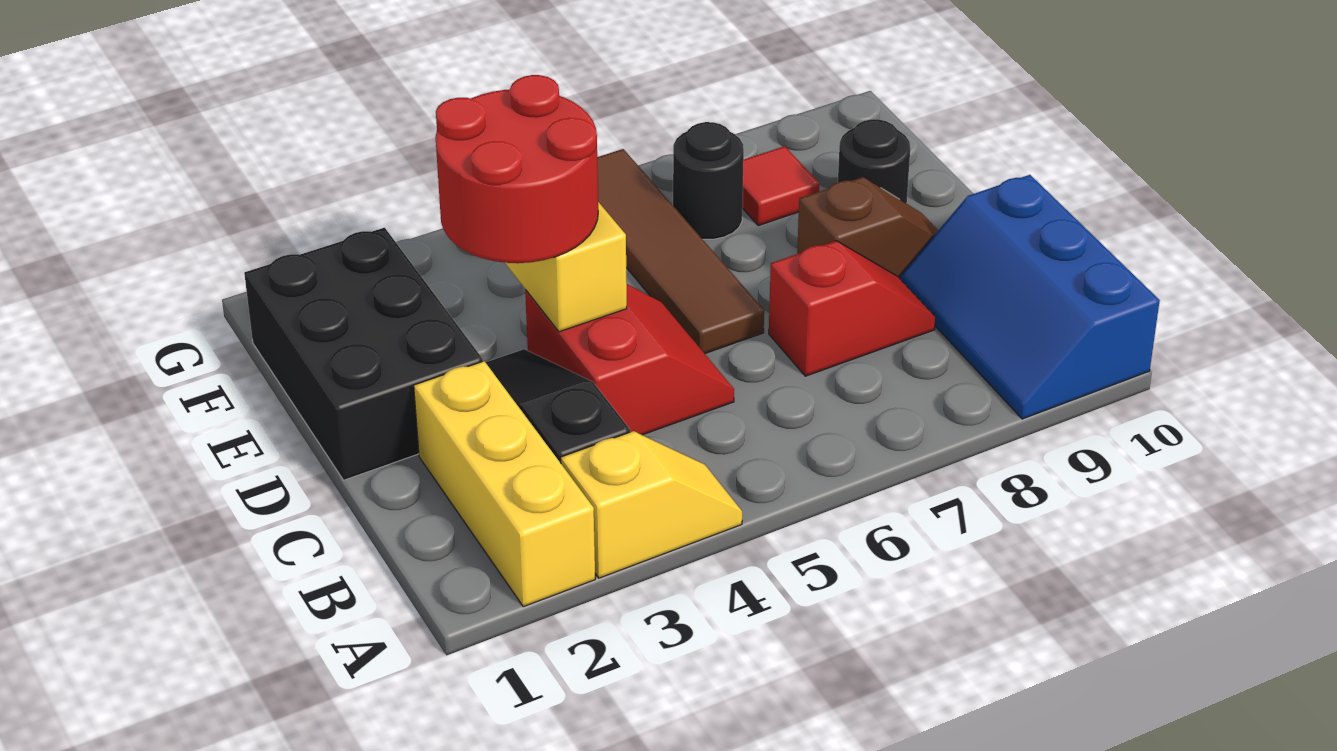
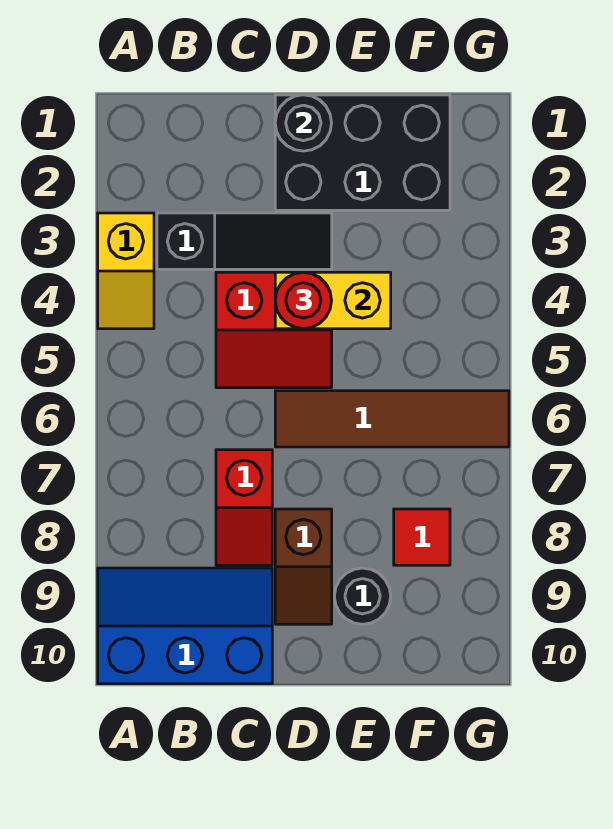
yellow 1x3 brick [414,361,595,607] -> none
red 2x2 round brick [436,75,598,263] -> red 1x1 round brick [275,272,332,329]
black 1x1 round brick [673,122,744,239] -> black 1x1 round brick moved to [275,95,331,151]

